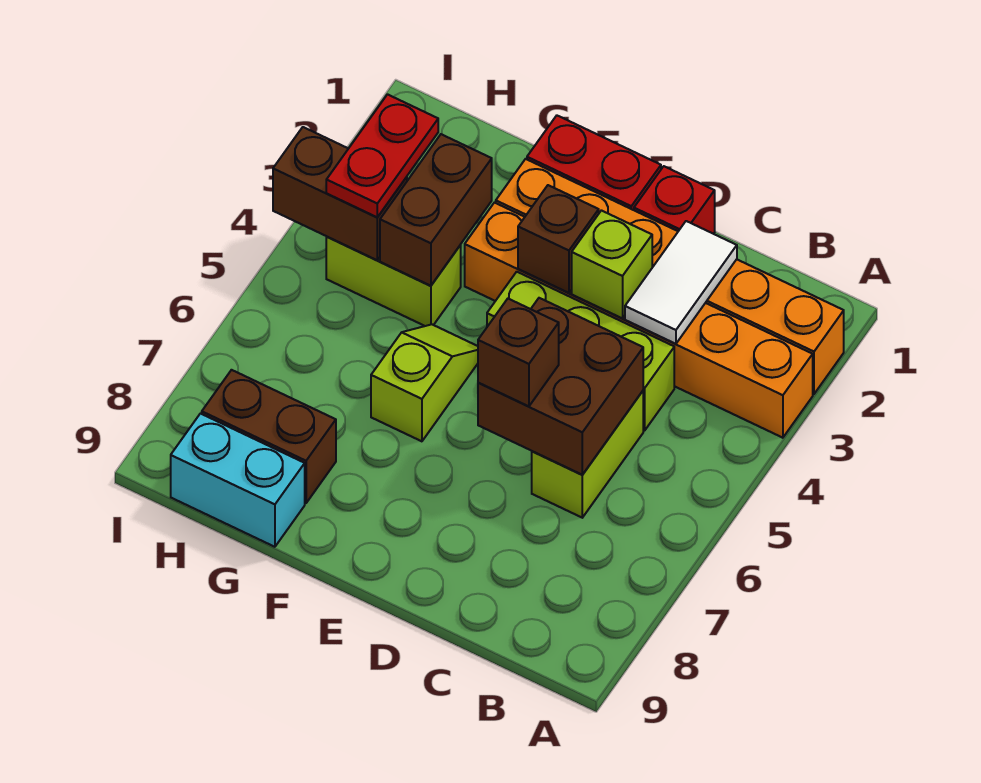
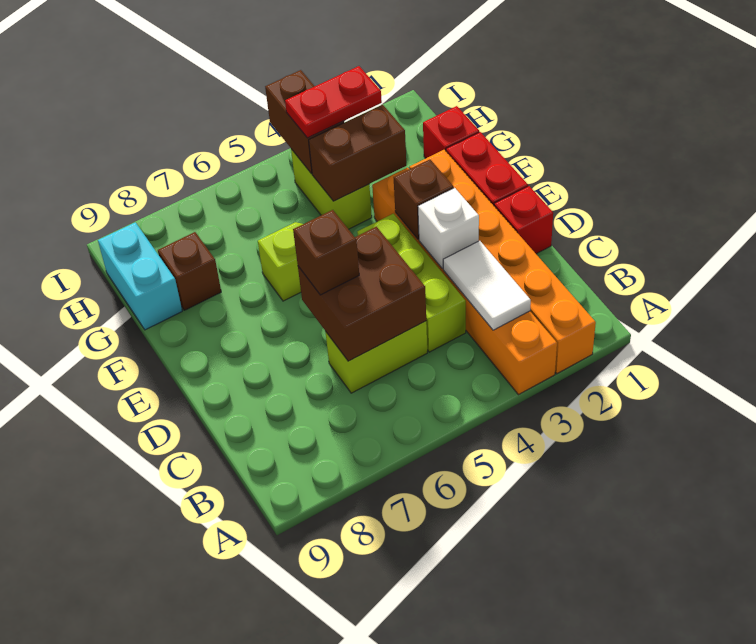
white 1x2 tile [625,221,737,344] -> white 1x2 tile turned to [443,241,531,330]
lime 1x1 brick [572,210,652,318] -> white 1x1 brick [418,188,479,269]
none -> red 1x1 brick [423,106,479,158]
brown 1x2 brick [202,370,336,503] -> brown 1x1 brick [158,232,221,310]

